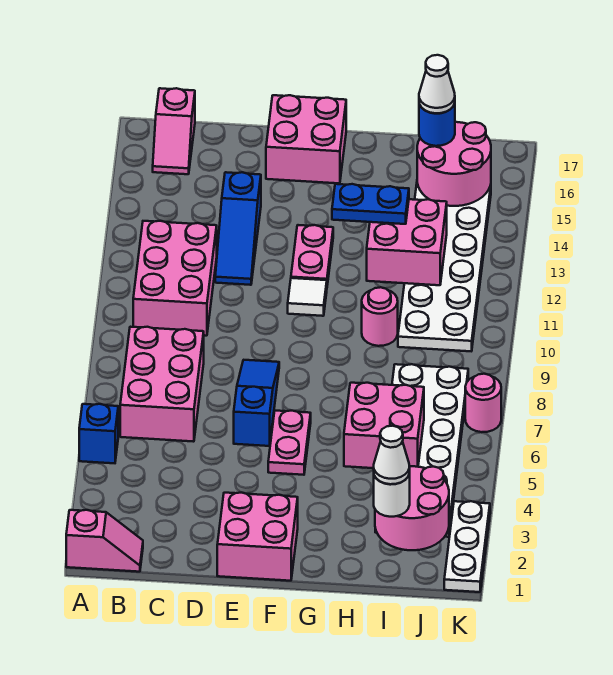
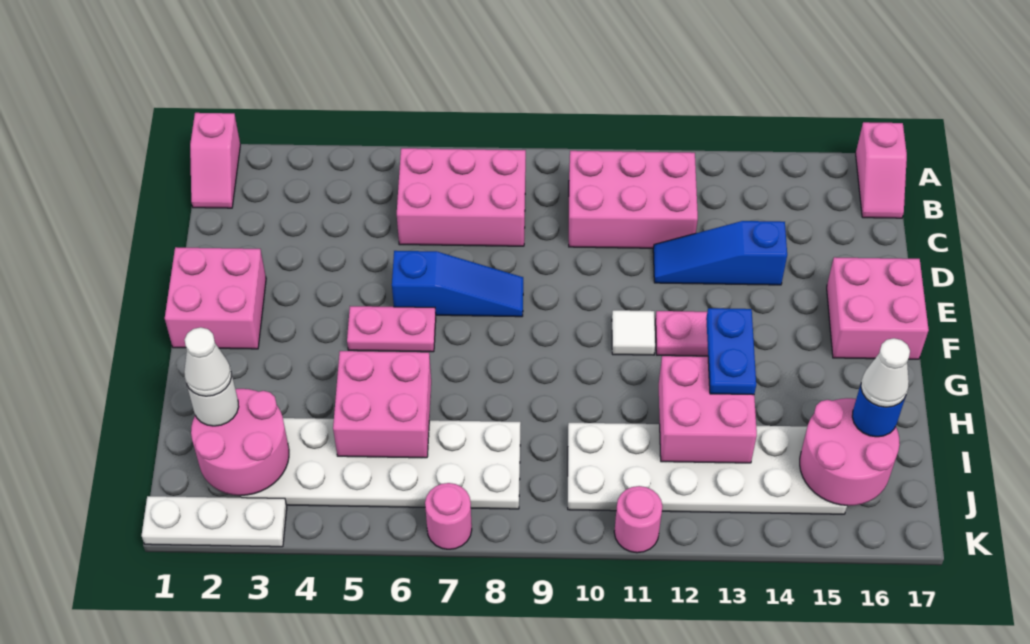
blue 1x1 brick [79,404,118,463] -> none
pink 1x2 slope [153,88,195,174] -> pink 1x2 slope turned to [856,122,907,218]
pink 1x1 round brick [362,287,398,346] -> pink 1x1 round brick moved to [614,486,662,553]

